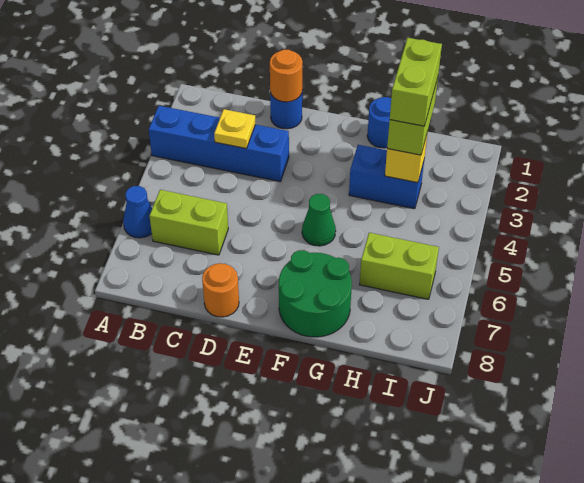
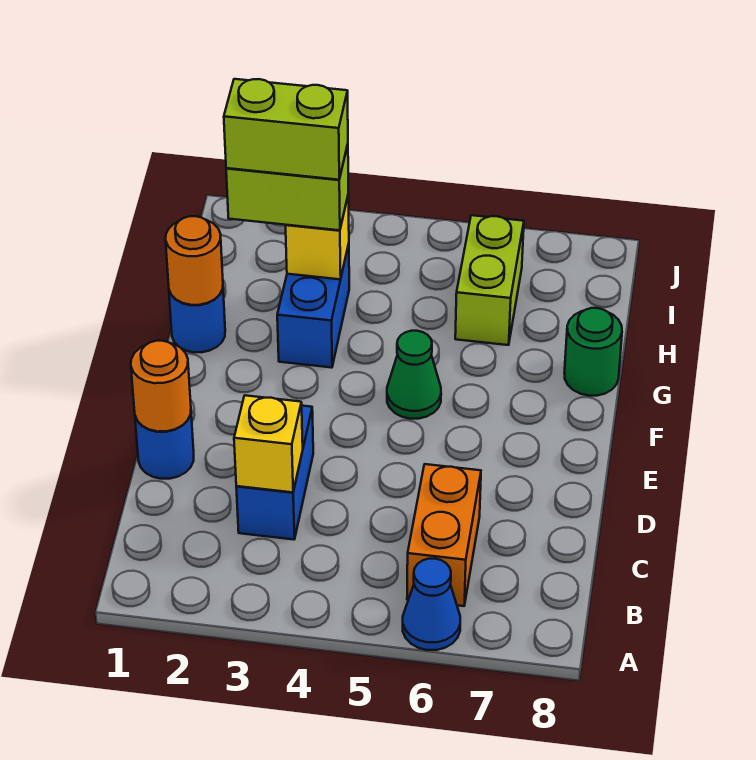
blue 1x4 brick [149,106,289,182] -> blue 1x2 brick [236,406,313,540]
lime 1x2 brick [150,190,228,255] -> orange 1x2 brick [407,464,481,606]
yellow 1x1 plate [214,109,255,148] -> yellow 1x1 brick [234,395,303,492]
orange 1x1 round brick [202,263,239,317] -> orange 1x1 round brick moved to [166,216,223,305]
green 2x2 round brick [279,250,352,337] -> green 1x1 round brick [564,308,622,396]

